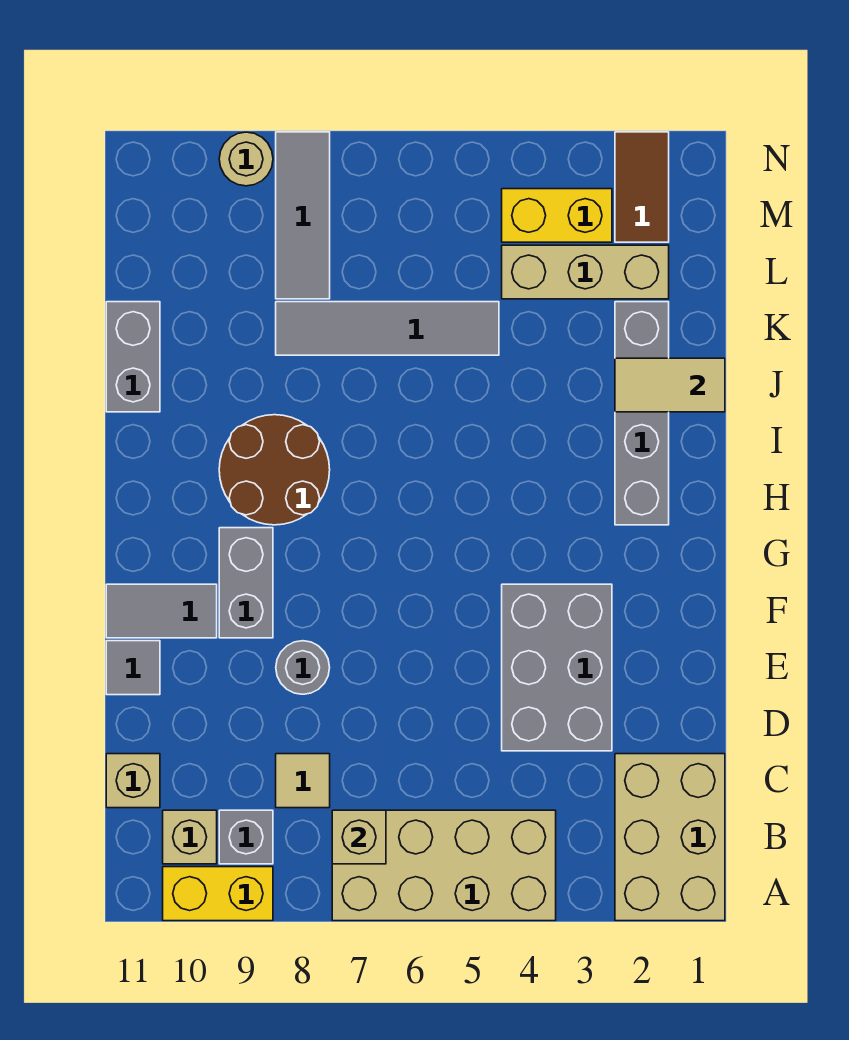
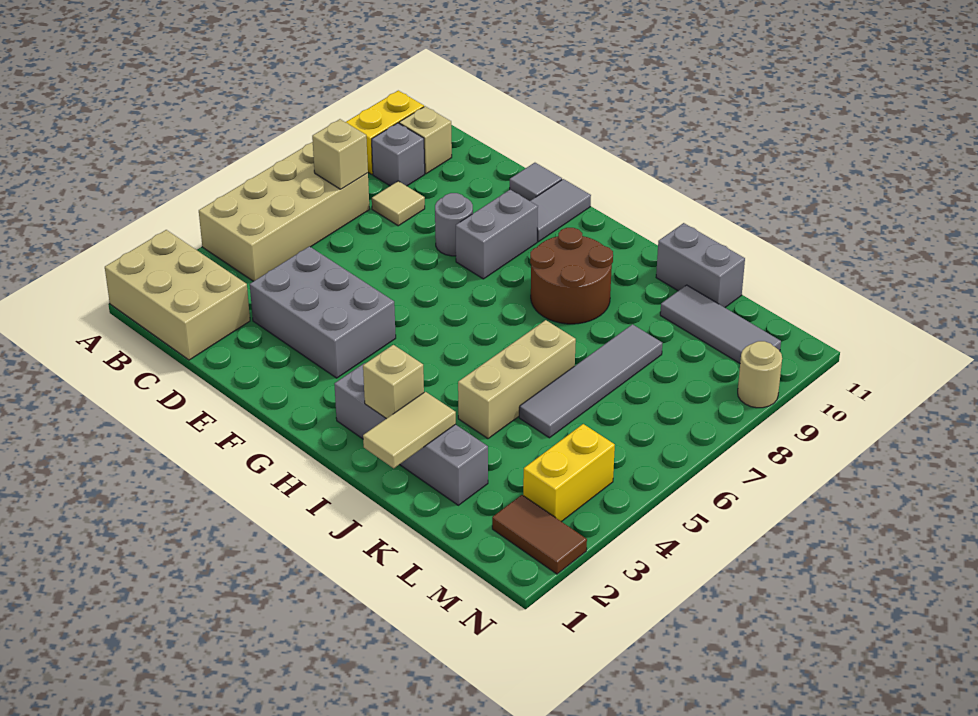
tan 1x1 brick [106,754,160,808] -> tan 1x1 brick moved to [363,345,424,419]
grey 1x2 brick [219,528,273,638] -> grey 1x2 brick turned to [456,190,538,279]
tan 1x3 brick [502,245,669,299] -> tan 1x3 brick moved to [458,320,576,439]
grey 1x3 tile [276,132,330,299] -> grey 1x3 tile moved to [660,285,781,363]

